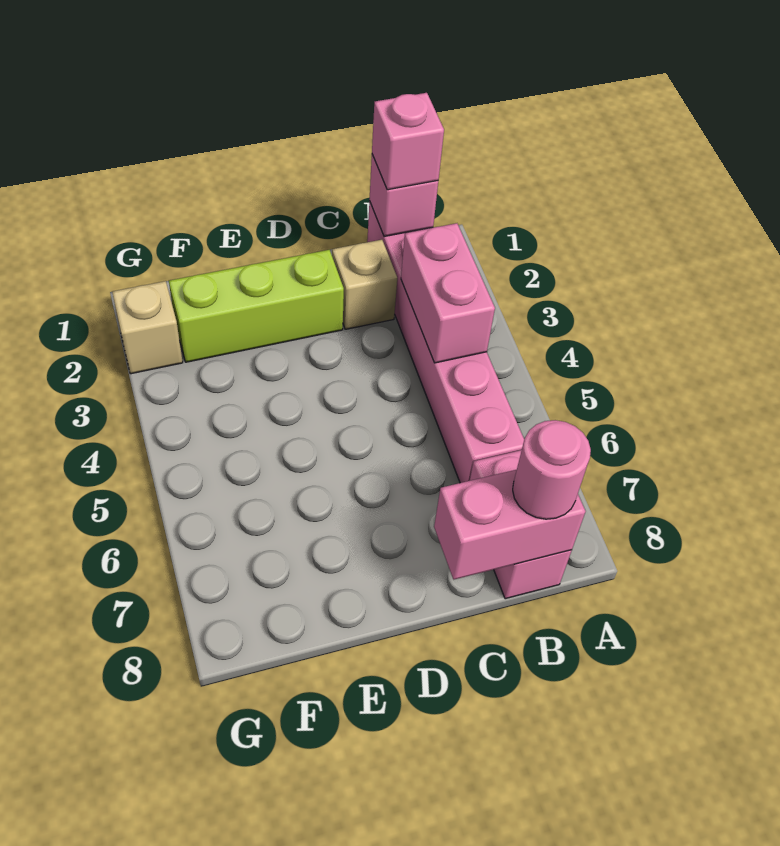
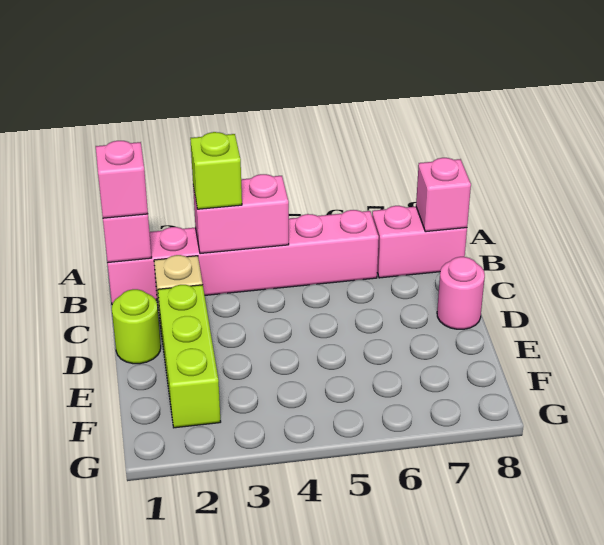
none -> lime 1x1 brick [190,132,242,209]
pink 1x2 brick [434,470,586,579] -> pink 1x1 brick [416,158,471,232]
pink 1x1 round brick [513,420,591,519] -> pink 1x1 round brick moved to [437,257,485,329]
none -> lime 1x1 round brick [112,289,161,364]
tan 1x1 brick [112,281,183,374] -> none

